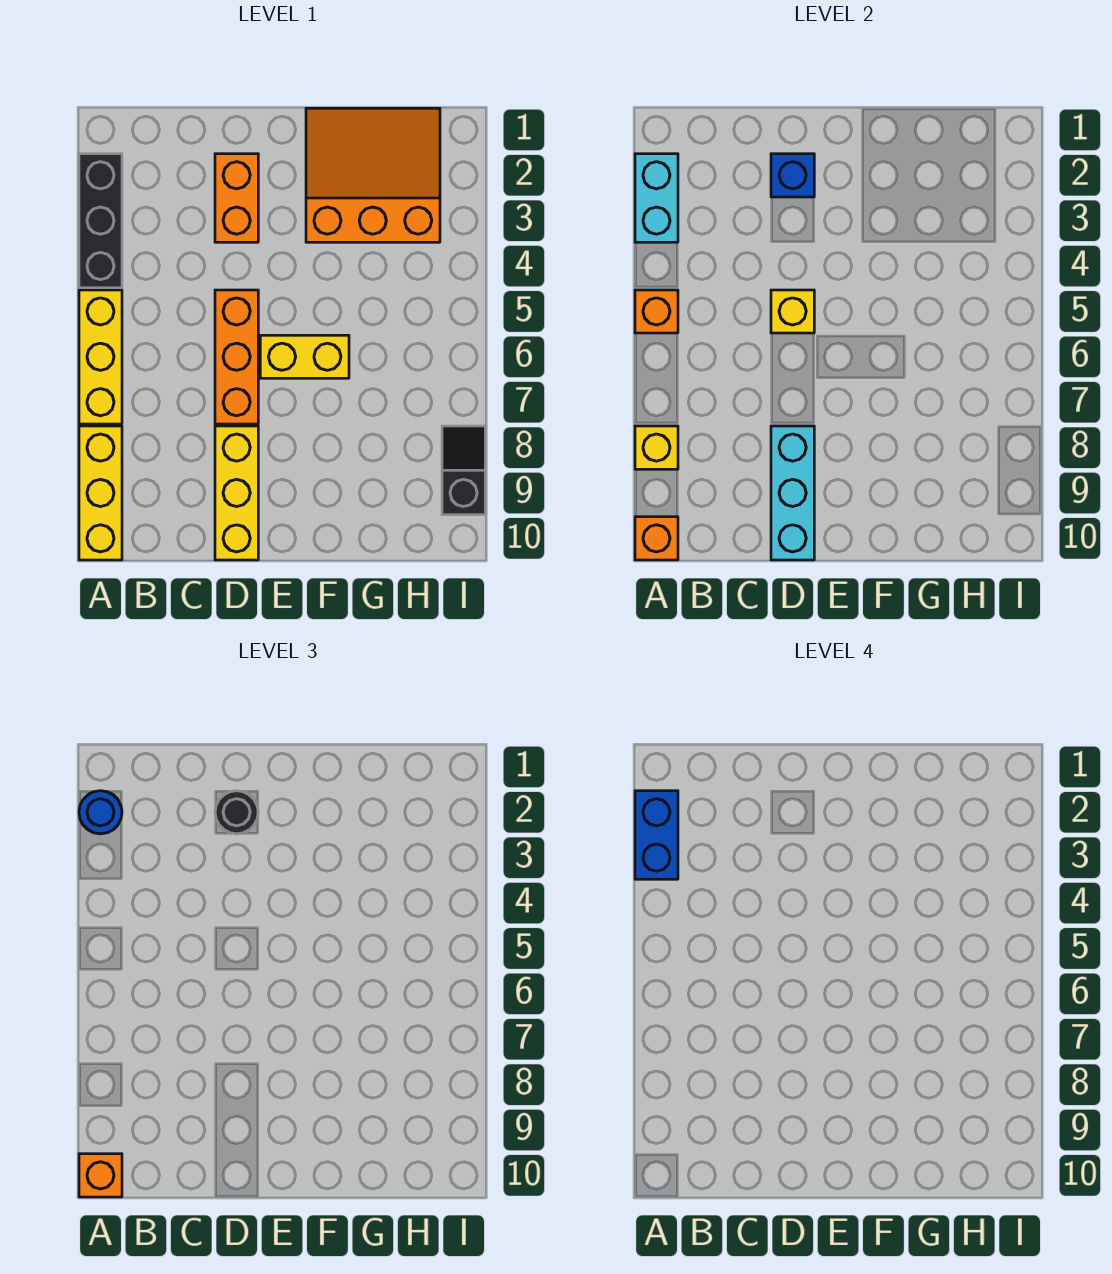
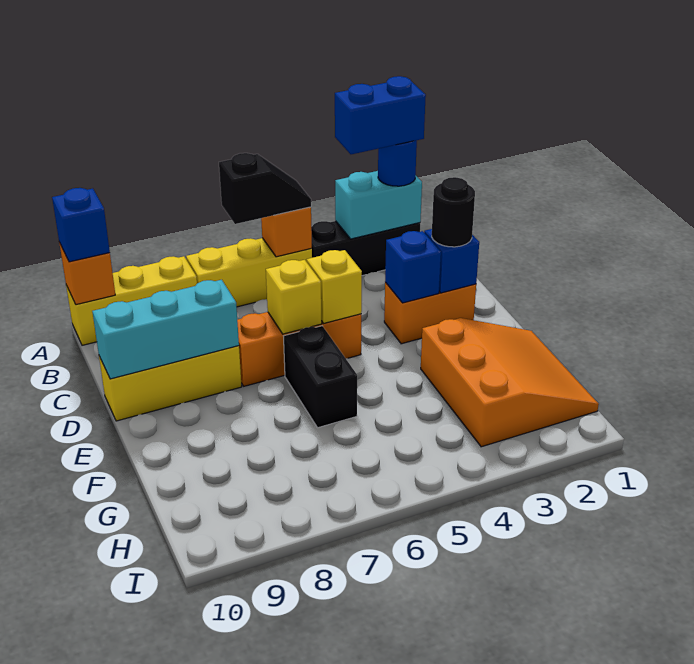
yellow 1x1 brick [635,426,678,469] -> yellow 1x1 brick moved to [266,260,322,334]
orange 1x1 brick [79,1154,122,1197] -> blue 1x1 brick [52,188,110,262]
none -> blue 1x1 brick [385,231,441,303]
yellow 1x2 brick [260,335,349,378] -> black 1x2 brick [284,326,357,428]
black 1x2 slope [442,426,485,515] -> black 1x2 slope moved to [219,153,311,224]

